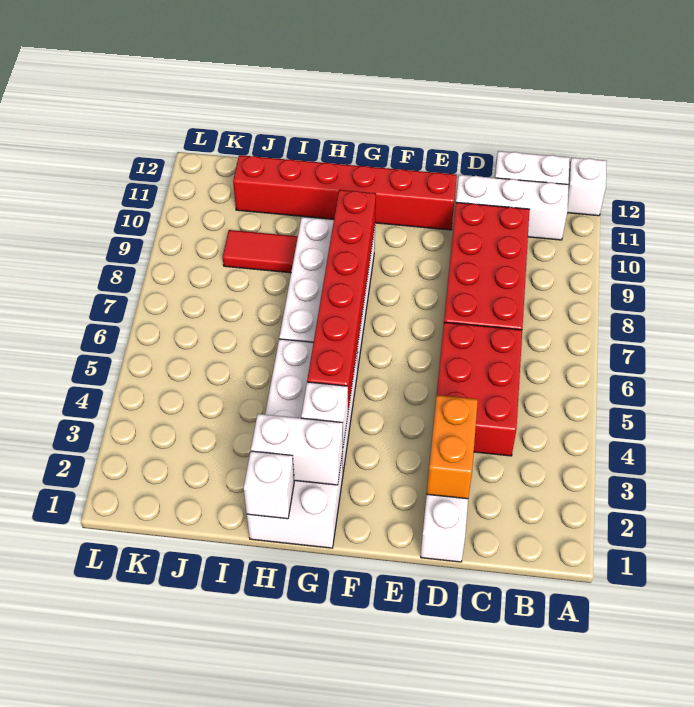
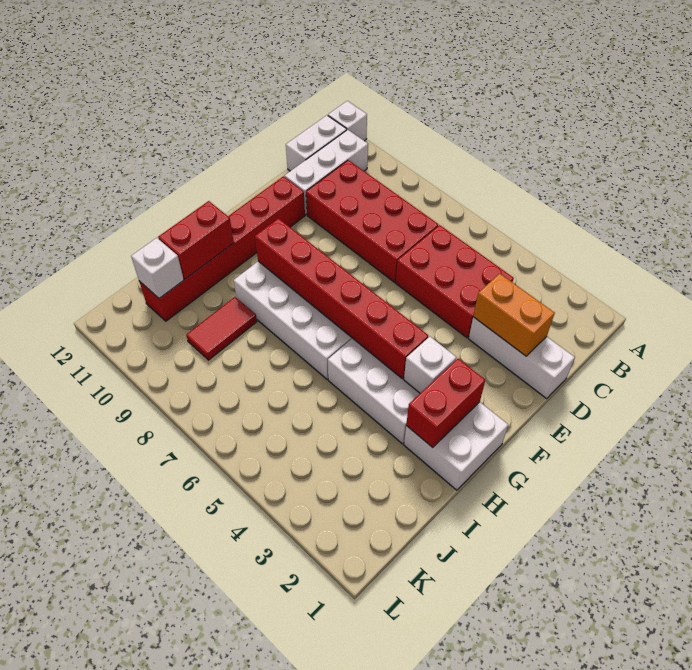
white 1x2 brick [251,414,343,485] -> red 1x2 brick [406,359,485,447]
white 1x1 brick [244,451,294,519] -> white 1x1 brick moved to [131,238,184,298]
none -> red 1x2 brick [158,201,234,279]

